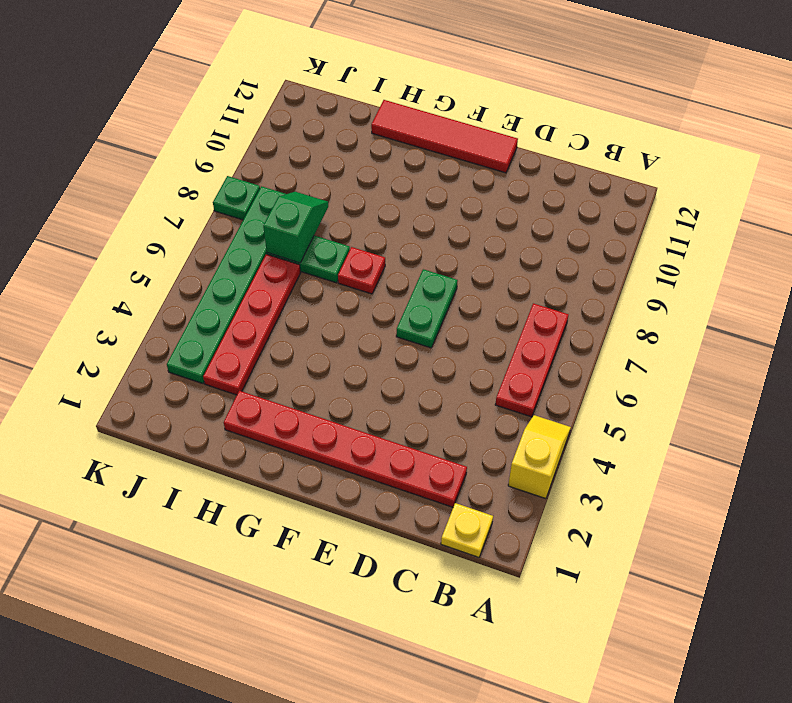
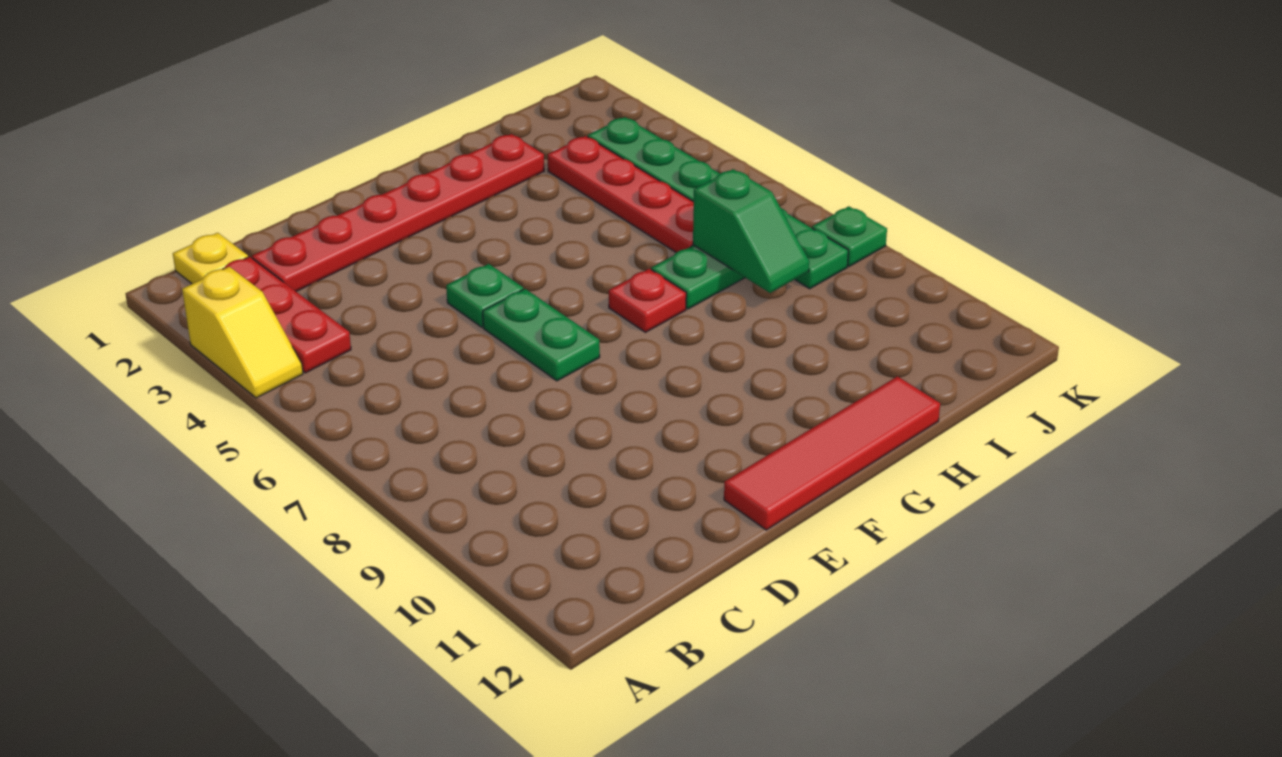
red 1x3 plate [495,303,568,417] -> red 1x3 plate moved to [224,257,351,373]
none -> green 1x1 plate [446,264,523,327]

